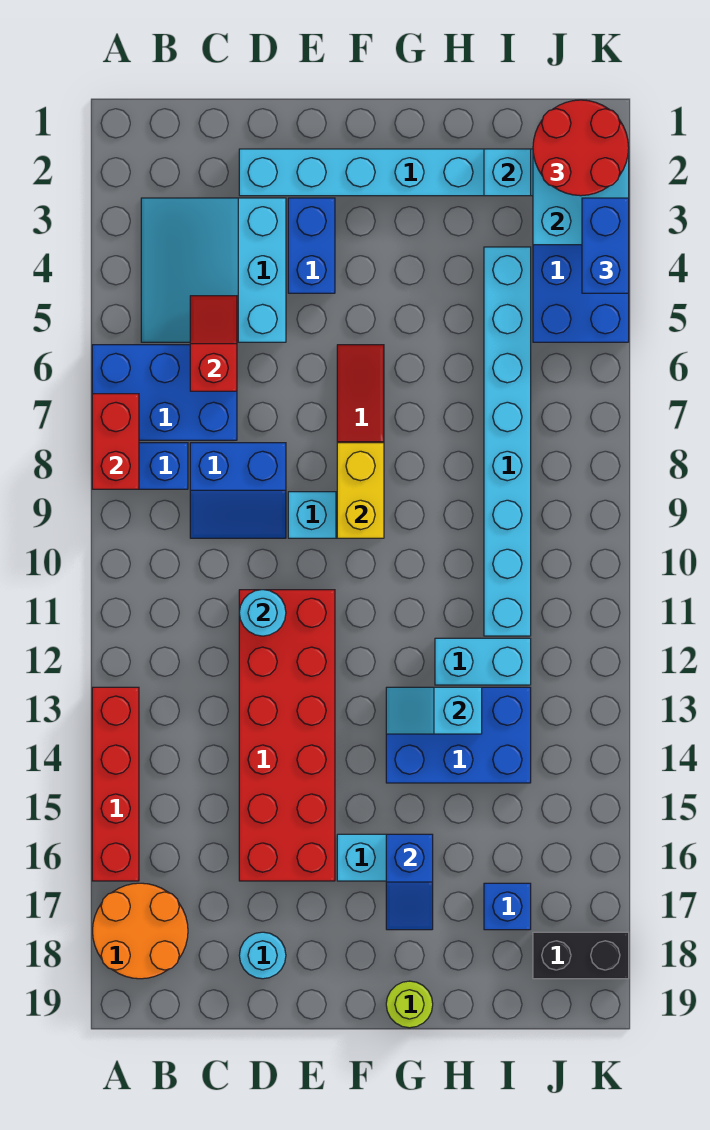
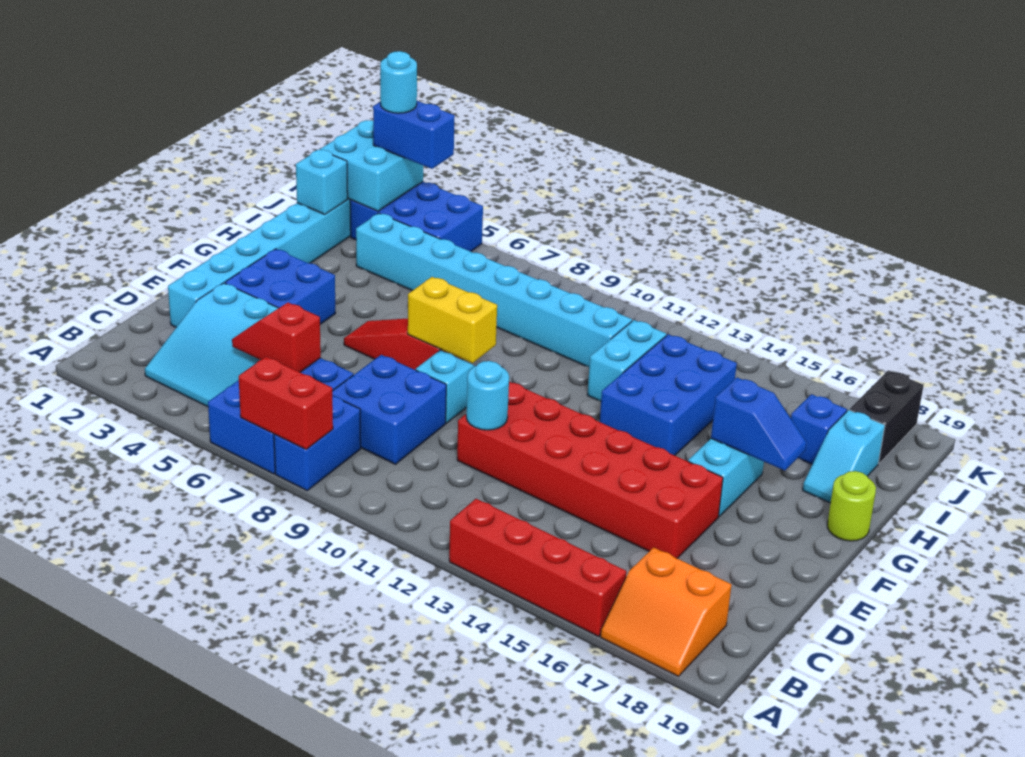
orange 2x2 round brick [93,883,188,979] -> orange 2x2 slope [600,548,731,676]
blue 2x2 slope [190,443,286,538] -> blue 2x2 brick [332,355,446,464]
cyan 1x1 round brick [239,932,286,979] -> cyan 1x1 round brick moved to [380,51,417,113]
blue 1x2 brick [288,198,335,293] -> blue 2x2 brick [225,249,336,324]
cyan 1x2 slope [386,687,482,734] -> cyan 1x2 slope moved to [803,410,885,503]
red 2x2 round brick [533,100,629,196] -> none

